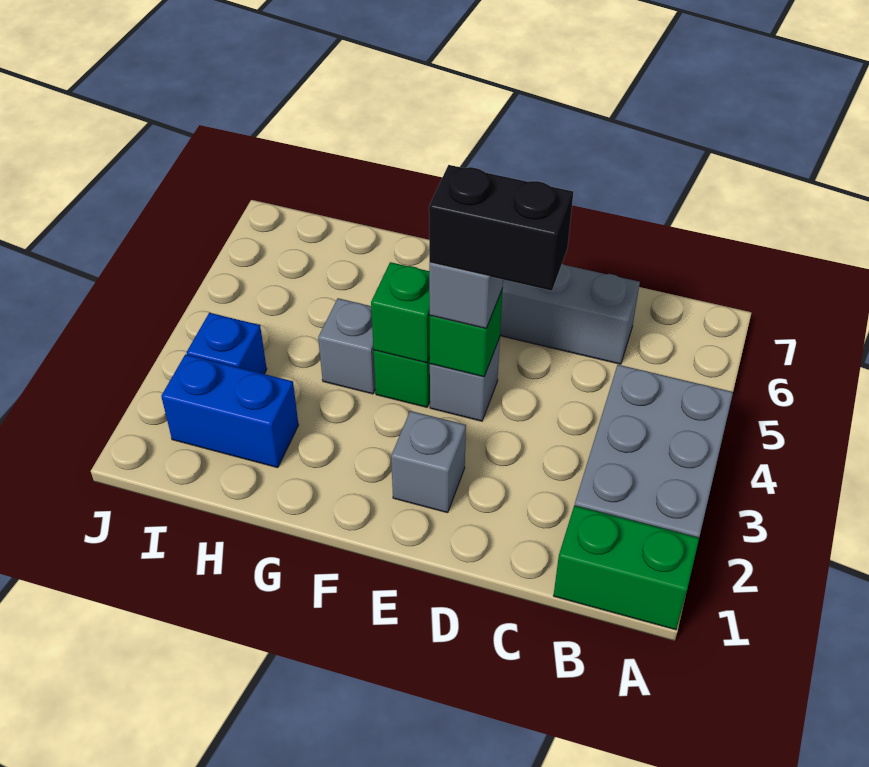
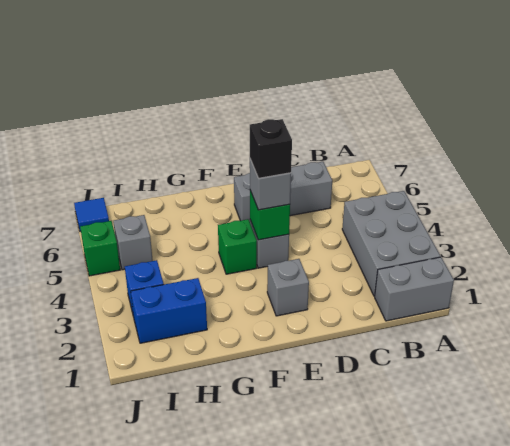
green 1x2 brick [554,505,699,630] -> grey 1x2 brick [375,257,454,321]
black 1x2 brick [429,165,573,291] -> black 1x1 brick [250,119,292,178]
green 1x1 brick [371,262,430,363] -> green 1x1 brick moved to [80,221,120,276]
grey 1x1 brick [318,298,376,394] -> grey 1x1 brick moved to [113,215,153,270]
none -> blue 1x1 tile [74,198,109,231]

